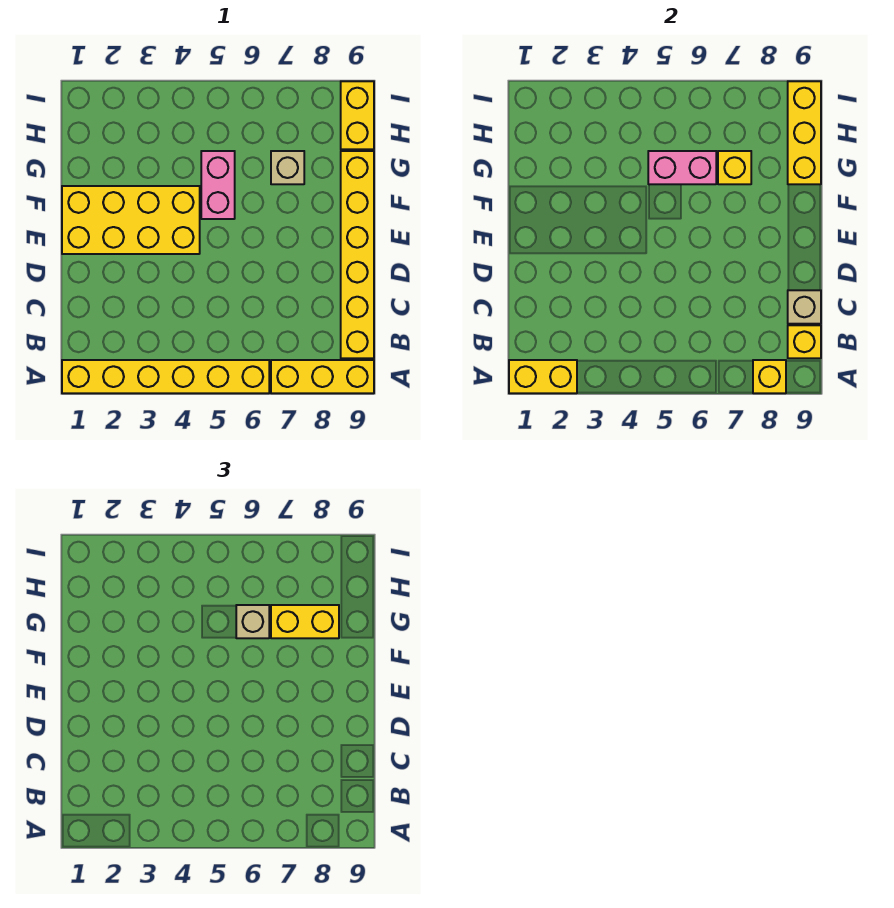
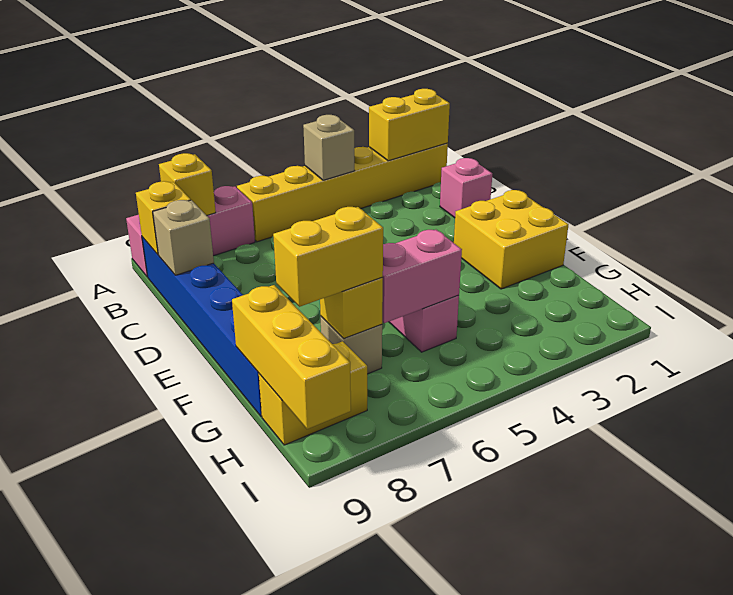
yellow 1x3 brick [271,360,374,393] -> pink 1x3 brick [126,186,255,277]
yellow 1x6 brick [341,151,374,358] -> blue 1x6 brick [142,237,262,416]
none -> pink 1x1 brick [440,158,492,218]
yellow 2x4 brick [62,186,200,254] -> yellow 2x2 brick [454,190,569,289]
tan 1x1 brick [236,605,269,638] -> tan 1x1 brick moved to [303,115,355,180]
yellow 1x2 brick [341,81,374,149] -> yellow 1x2 brick turned to [259,341,367,445]

